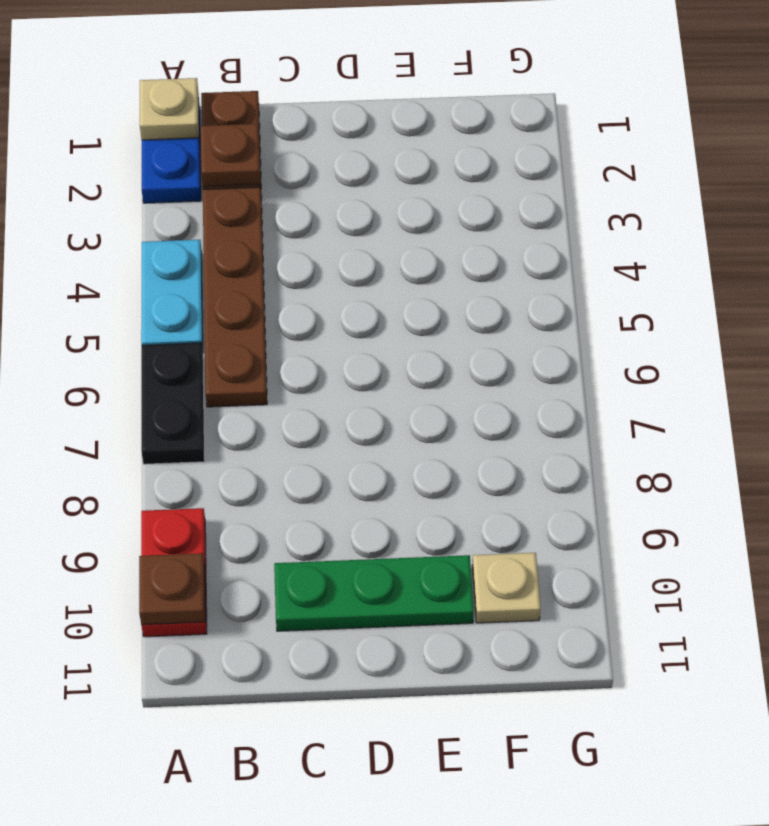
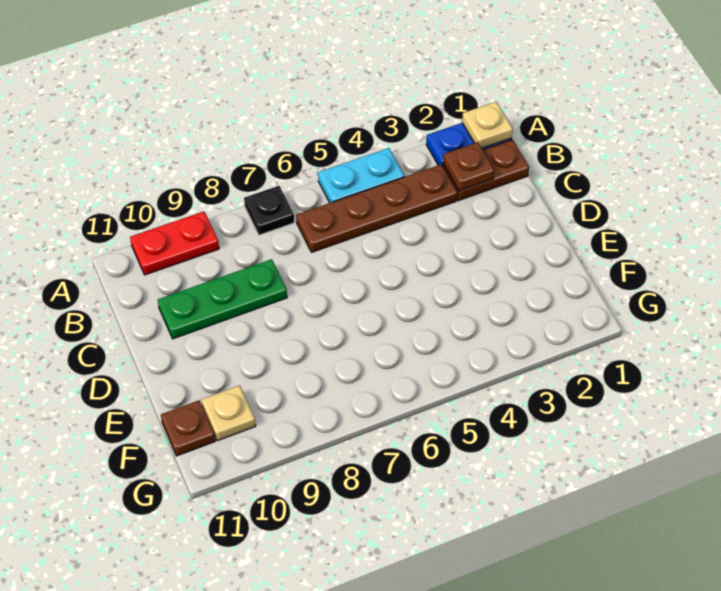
black 1x2 plate [141,343,205,464] -> black 1x1 plate [244,186,294,235]
brown 1x1 plate [139,553,205,625] -> brown 1x1 plate moved to [161,400,215,456]
green 1x3 plate [274,555,474,631] -> green 1x3 plate turned to [158,259,287,339]

